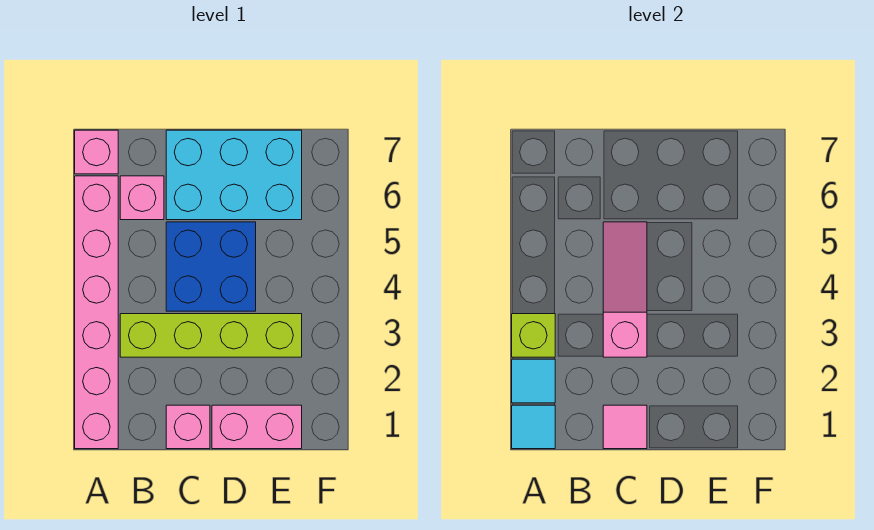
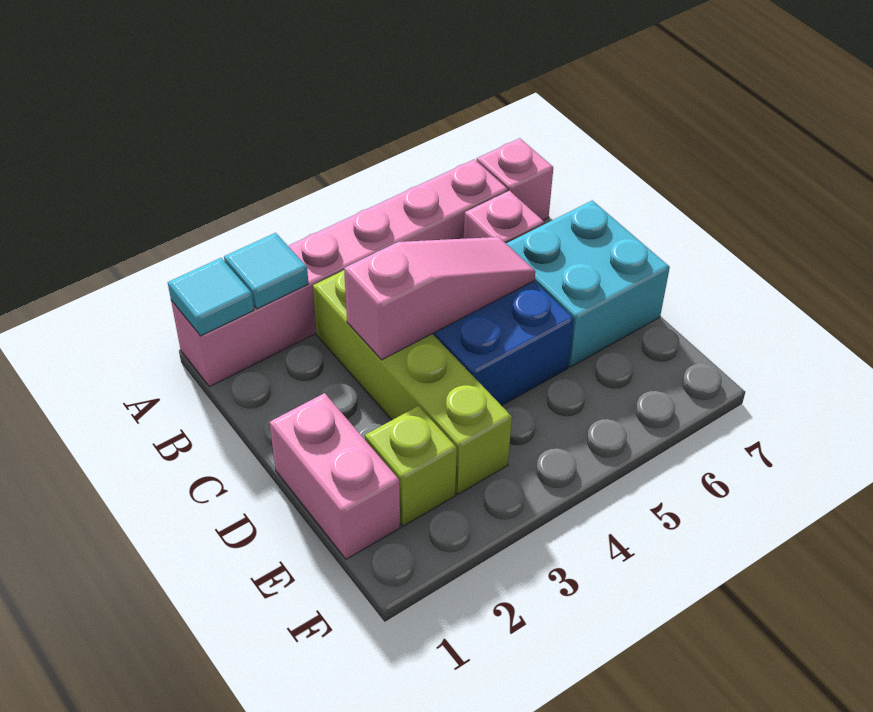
lime 1x1 brick [512,314,555,357] -> lime 1x1 brick moved to [365,406,457,526]
pink 1x1 brick [166,405,210,449] -> none
pink 1x1 tile [603,405,647,449] -> none
cyan 2x3 brick [166,130,302,220] -> cyan 2x2 brick [506,200,670,367]

